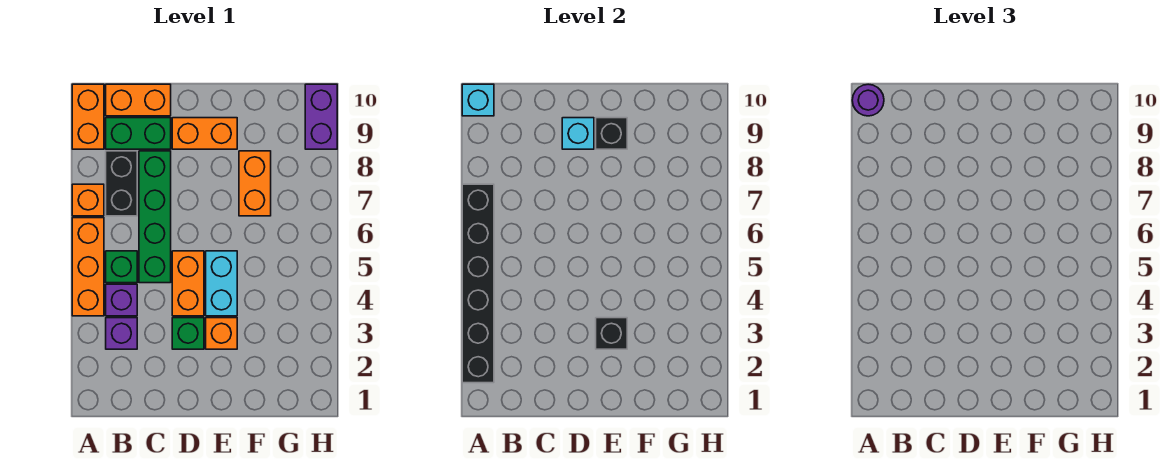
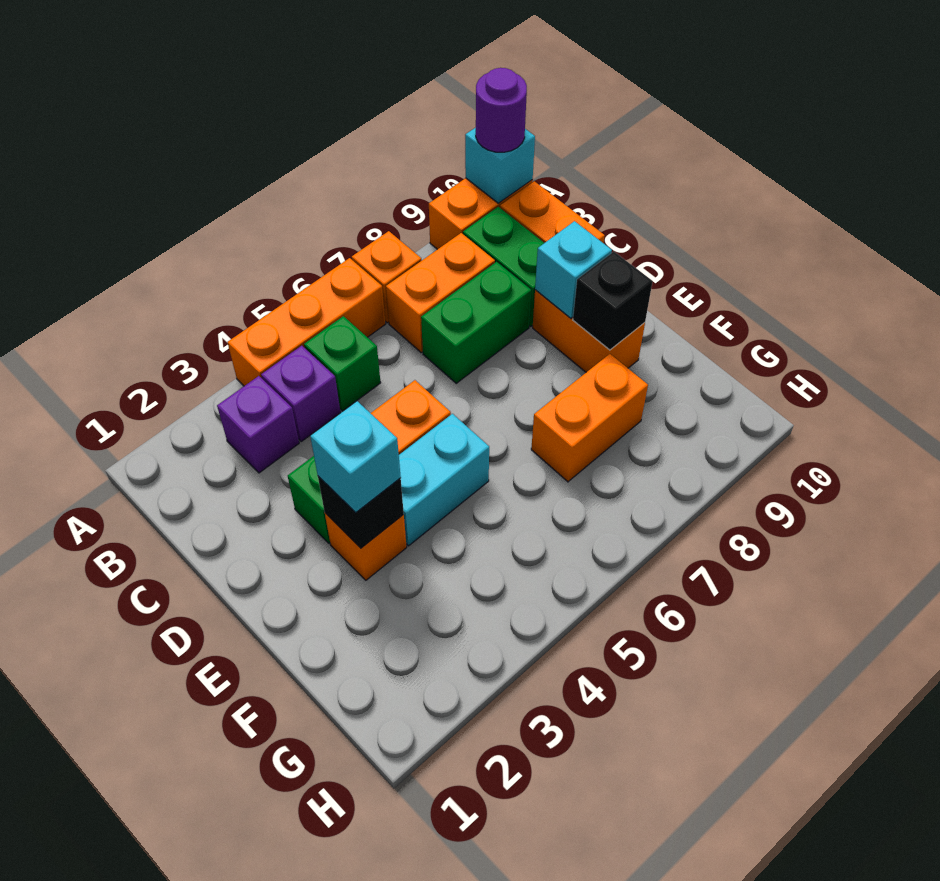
black 1x6 brick [462,184,494,383] -> none
black 1x2 brick [106,151,137,216] -> orange 1x2 brick [386,233,495,353]
green 1x4 brick [139,151,171,283] -> green 1x2 brick [421,262,531,383]
none -> cyan 1x1 brick [310,401,401,513]
purple 1x2 brick [305,84,337,149] -> none

